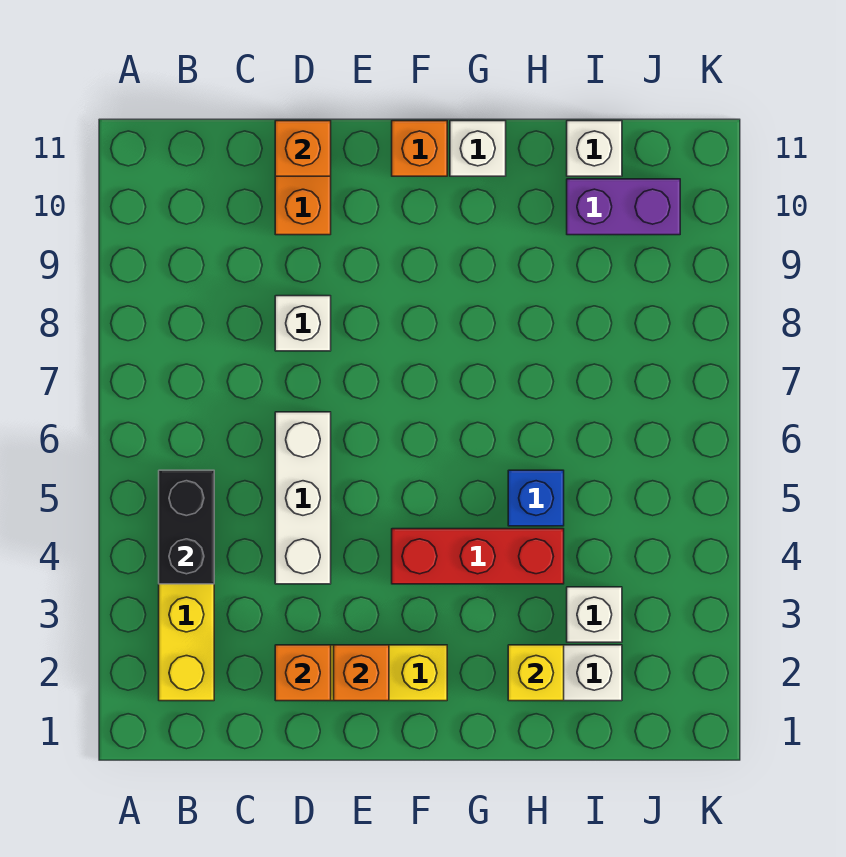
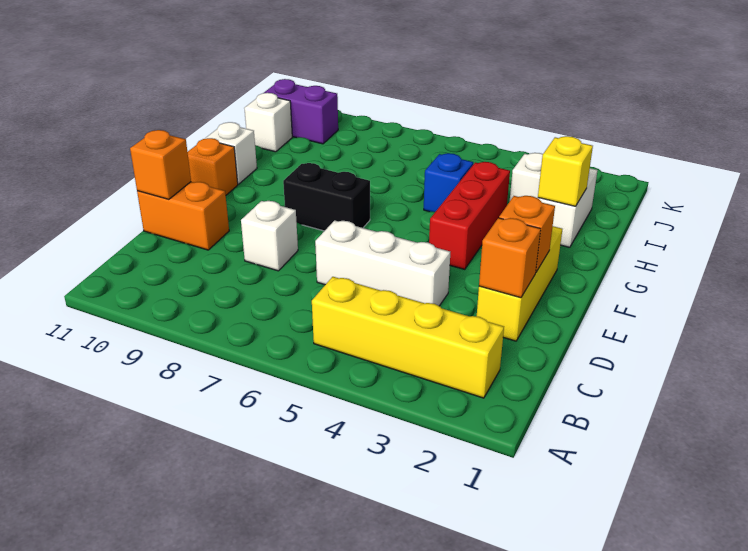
black 1x2 brick [159,470,214,584] -> black 1x2 brick moved to [283,163,370,231]
purple 1x2 brick [567,179,680,235] -> purple 1x2 brick turned to [264,79,338,144]

